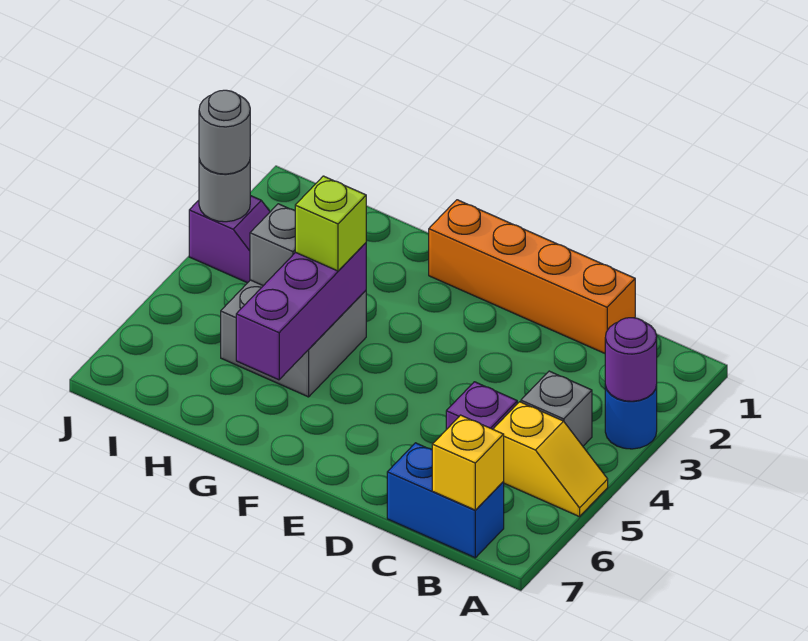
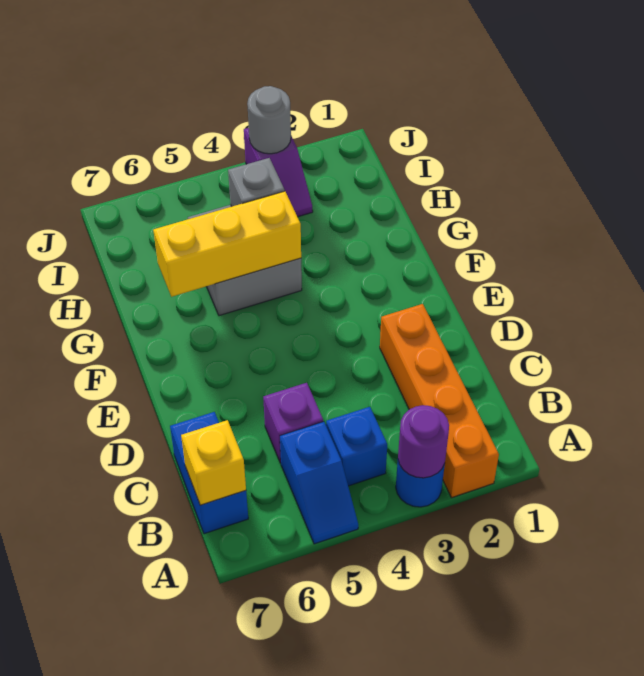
yellow 1x2 slope [493,402,608,517] -> blue 1x2 slope [280,421,358,544]
grey 1x1 brick [521,371,592,446] -> blue 1x1 brick [326,407,387,486]
orange 1x4 brick [429,200,635,353] -> orange 1x4 brick moved to [380,304,499,498]
purple 1x3 brick [236,243,366,380] -> yellow 1x3 brick [153,191,301,297]
lime 1x1 brick [295,176,366,271] -> none
grey 1x1 round brick [199,90,250,174] -> none

